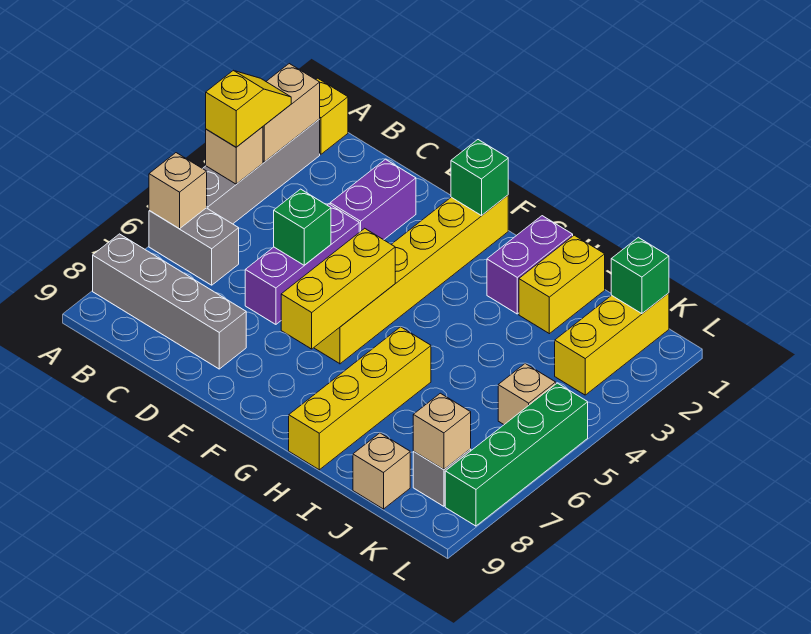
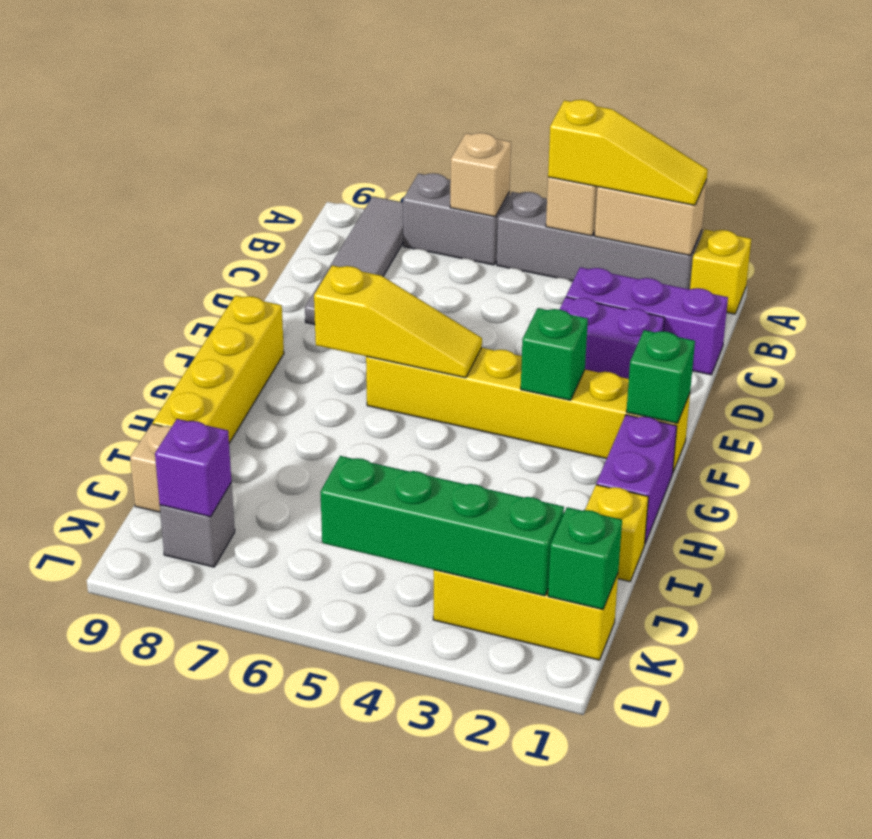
yellow 1x2 slope [206,71,291,147] -> yellow 1x3 slope [548,100,708,205]
grey 1x2 brick [149,208,239,285] -> grey 1x2 brick turned to [403,173,510,265]
grey 1x4 brick [93,234,246,369] -> grey 1x4 tile [305,197,403,325]
purple 1x3 brick [245,204,359,324] -> purple 1x3 brick moved to [566,267,728,375]
green 1x1 brick [274,189,331,265] -> green 1x1 brick moved to [521,308,588,400]
yellow 1x3 brick [281,228,395,349] -> yellow 1x3 slope [314,266,482,378]
purple 1x2 brick [487,216,573,314] -> purple 1x2 brick turned to [596,415,677,543]
yellow 1x4 brick [289,327,431,470] -> yellow 1x4 brick turned to [153,295,284,443]
yellow 1x2 brick [519,235,605,334] -> yellow 1x1 brick [585,485,648,581]
tan 1x1 brick [498,363,556,425] -> none
tan 1x1 brick [413,393,471,470] -> purple 1x1 brick [155,419,231,517]
green 1x4 brick [445,383,588,526] -> green 1x4 brick moved to [321,456,564,596]

